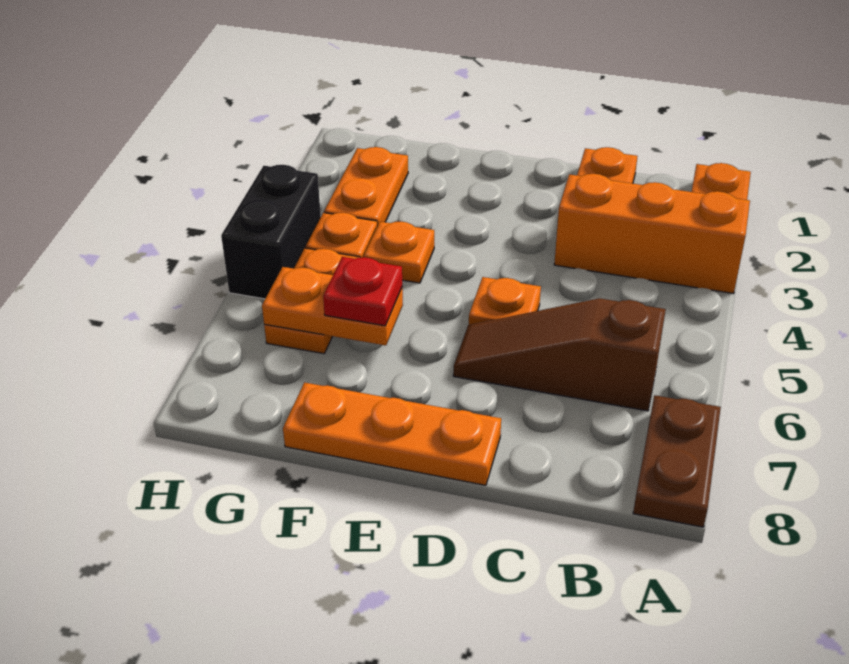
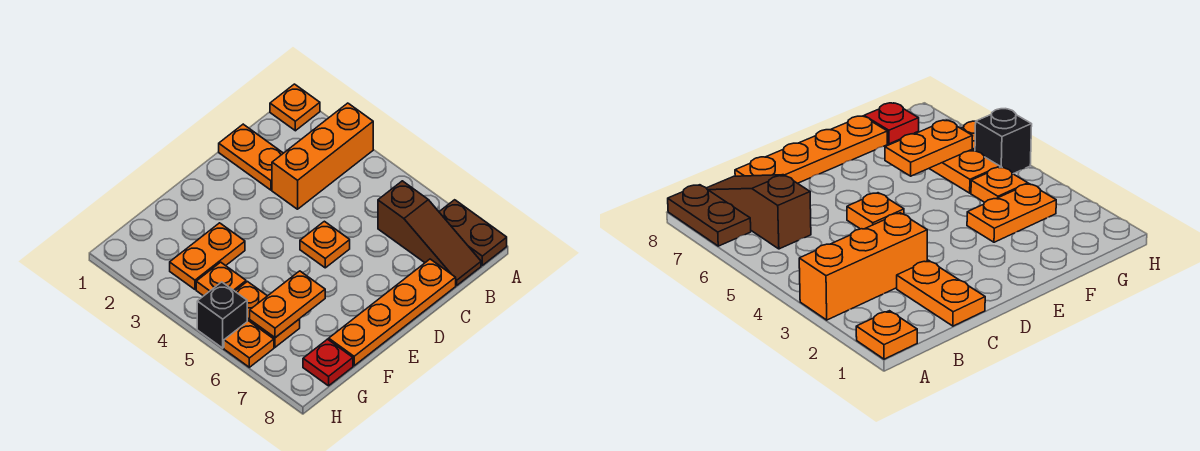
brown 1x3 slope [453,298,666,411] -> brown 1x3 slope turned to [378,181,481,285]
orange 1x3 plate [283,382,501,485] -> orange 1x4 plate [329,259,456,366]
orange 1x1 plate [364,222,434,283] -> orange 1x1 plate moved to [224,321,274,367]
red 1x1 plate [323,257,402,326] -> red 1x1 plate moved to [303,339,353,386]
orange 1x2 plate [324,147,408,226] -> orange 1x2 plate turned to [170,223,245,289]
black 1x2 brick [221,165,321,299] -> black 1x1 brick [197,282,247,348]

